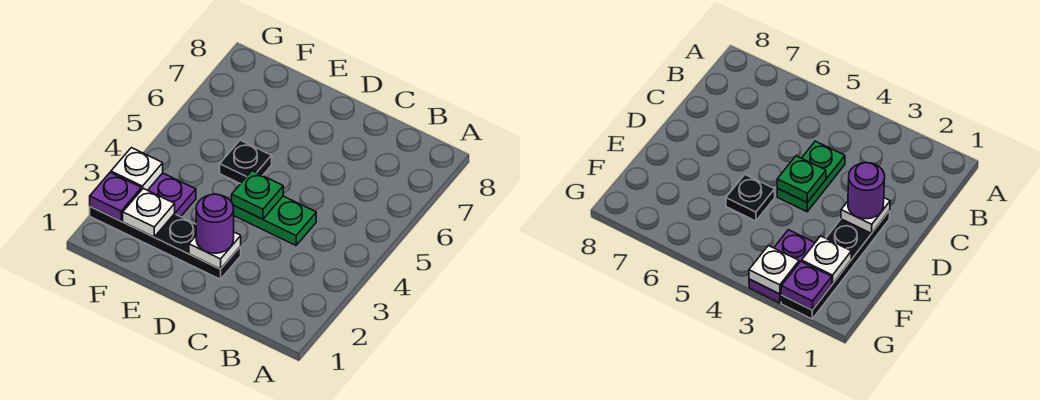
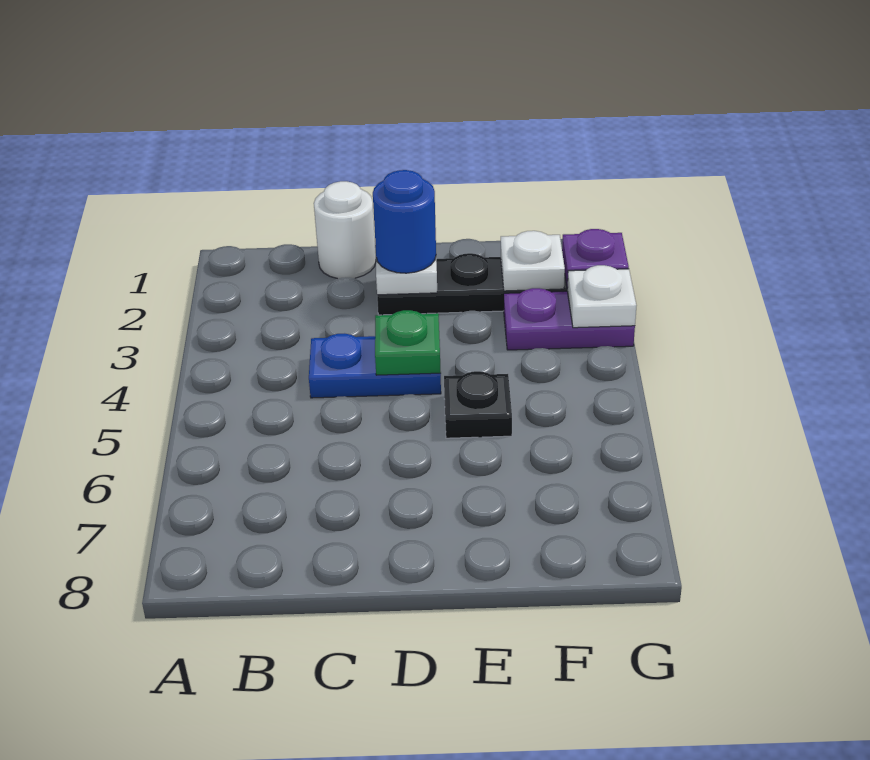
none -> white 1x1 round brick [314,181,376,279]
green 1x2 plate [233,196,316,245] -> blue 1x2 plate [309,334,441,398]
purple 1x1 round brick [196,194,234,253] -> blue 1x1 round brick [373,170,436,273]

